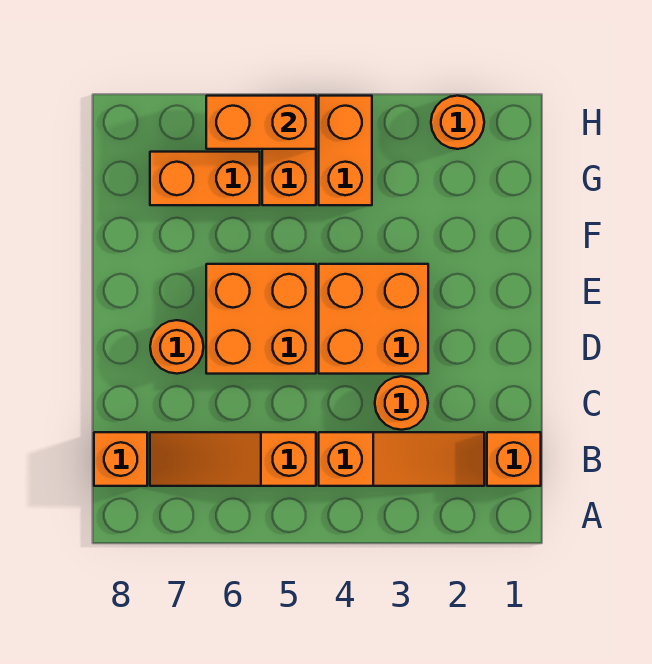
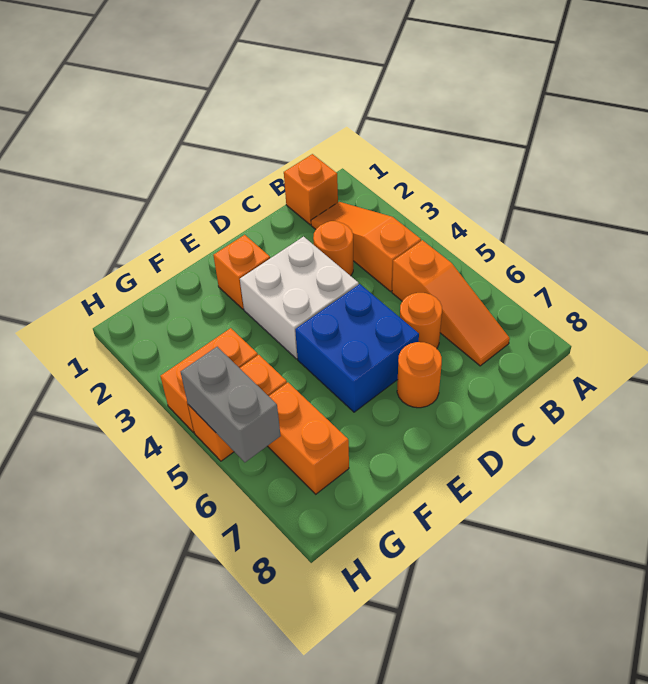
orange 1x1 brick [94,432,147,486] -> orange 1x1 brick moved to [213,235,270,309]
orange 2x2 brick [319,264,428,374] -> white 2x2 brick [240,237,359,359]
orange 2x2 brick [206,264,316,374] -> blue 2x2 brick [295,284,419,412]
orange 1x1 round brick [431,96,484,149] -> orange 1x1 round brick moved to [400,293,442,348]
orange 1x2 brick [206,96,316,149] -> grey 1x2 brick [181,347,281,462]

